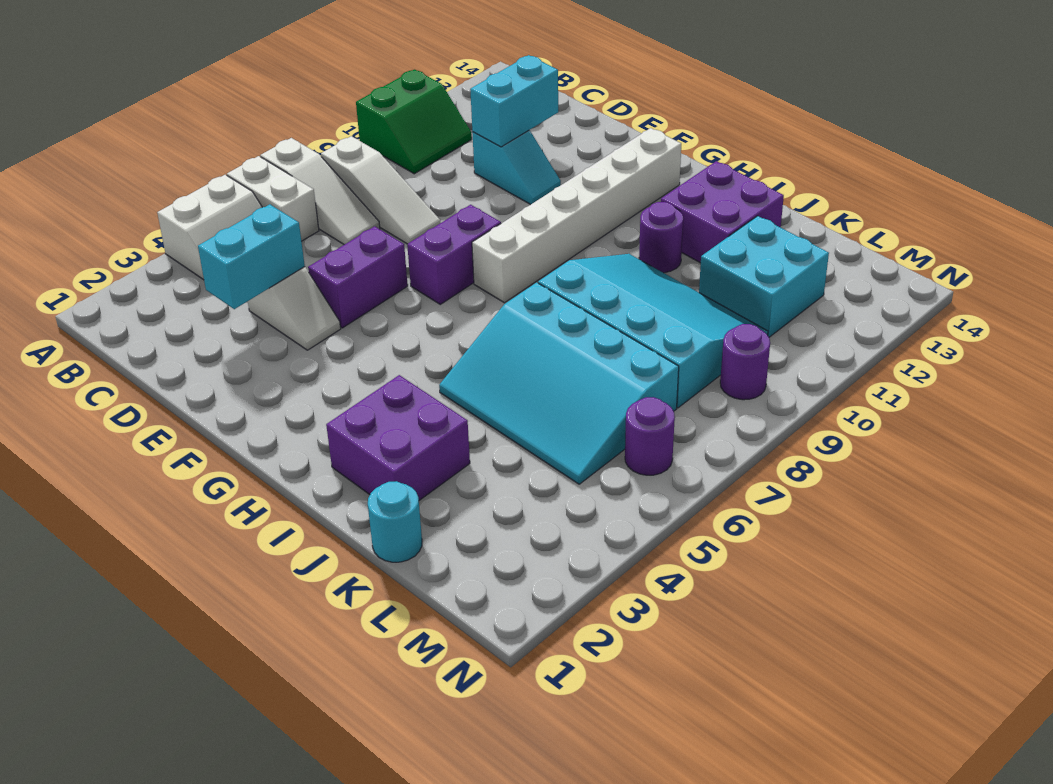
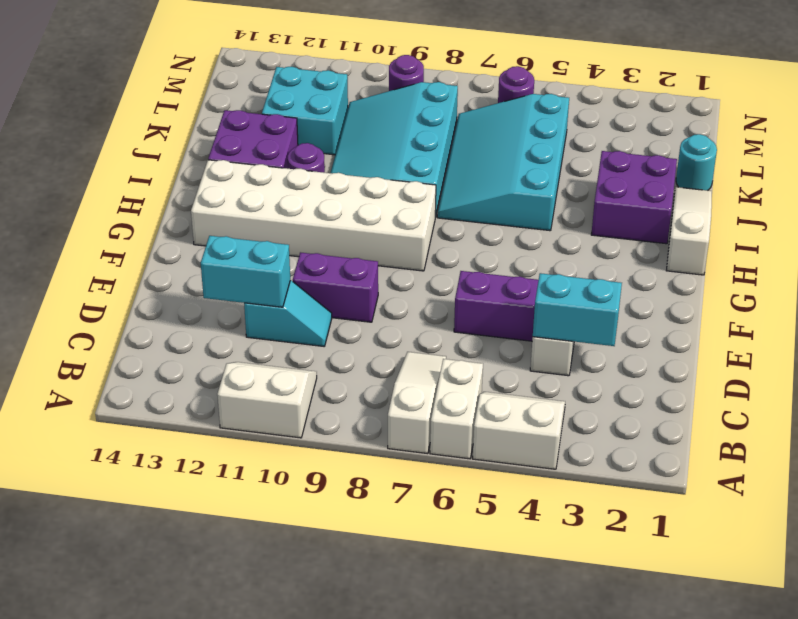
green 2x2 slope [356,69,472,174] -> white 2x2 slope [217,362,317,438]
white 1x3 slope [321,136,441,244] -> white 1x3 slope moved to [666,187,712,275]
cyan 1x2 slope [472,130,561,205] -> cyan 1x2 slope turned to [244,280,332,346]
purple 1x2 brick [407,205,501,304] -> purple 1x2 brick moved to [293,252,378,322]
white 1x6 brick [472,128,681,303] -> white 2x6 brick [191,160,436,271]
cyan 3x4 slope [439,282,679,484] -> cyan 3x4 slope turned to [437,94,569,231]

